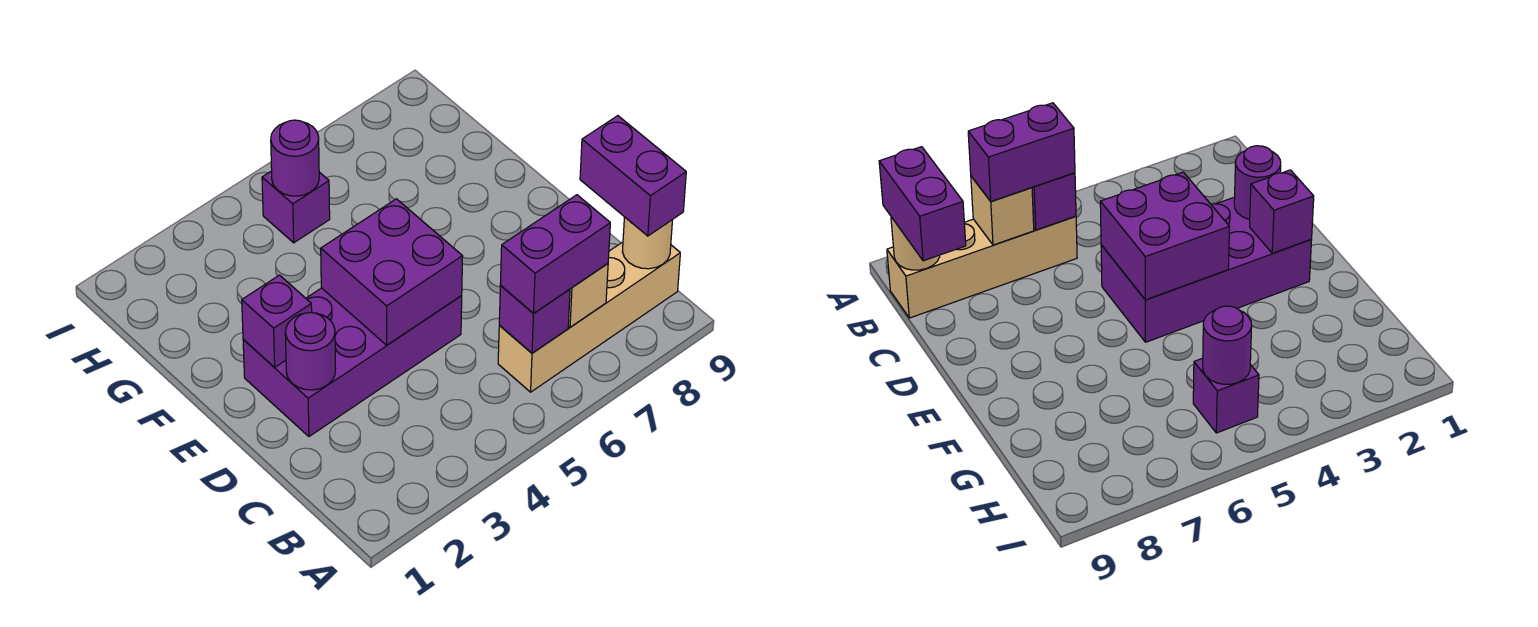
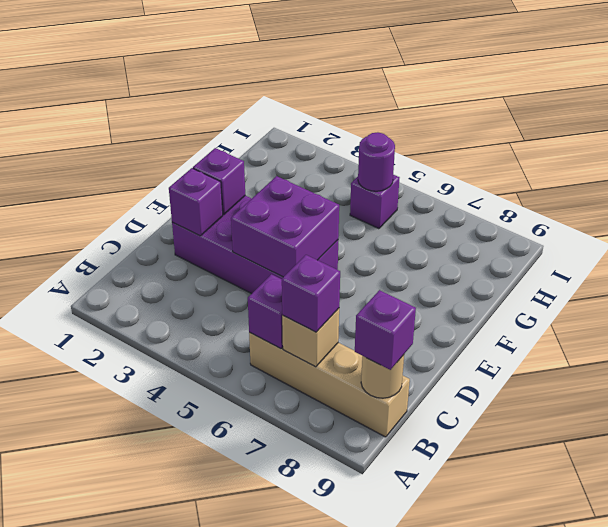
purple 1x2 brick [500,195,610,314] -> purple 1x1 brick [282,255,340,332]
purple 1x2 brick [580,116,686,236] -> purple 1x1 brick [355,290,416,370]
purple 1x1 round brick [285,313,335,390] -> purple 1x1 brick [169,168,223,236]

